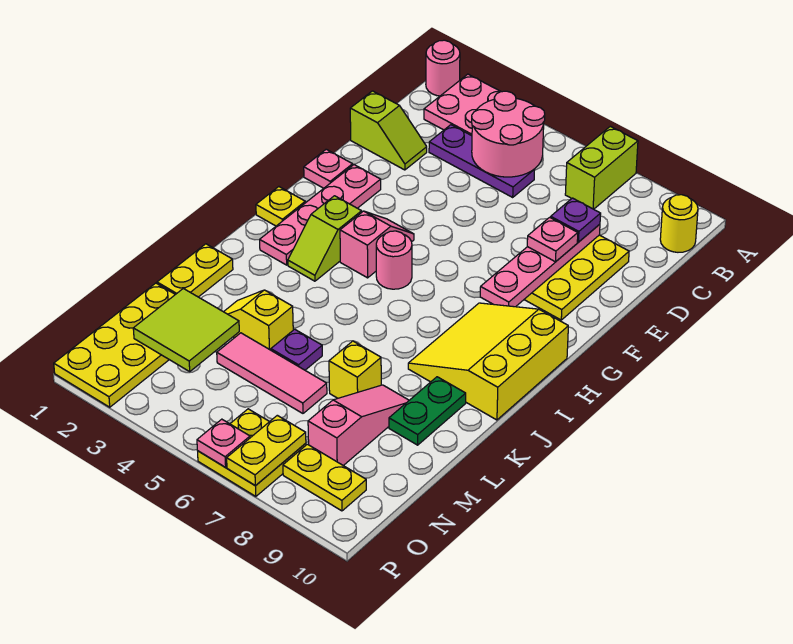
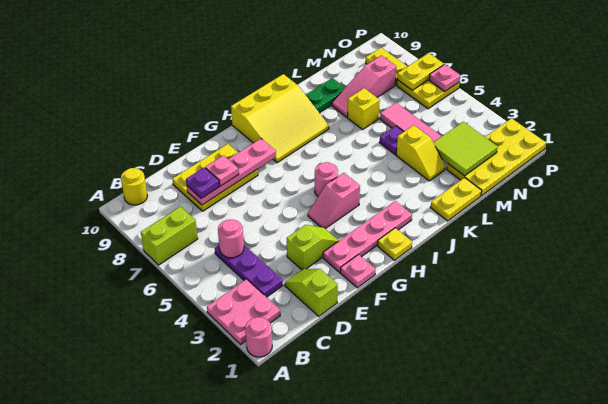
pink 2x2 round brick [472,91,545,177] -> pink 1x1 round brick [218,220,244,258]
lime 1x2 slope [288,196,362,281] -> lime 1x2 slope moved to [287,225,339,270]

